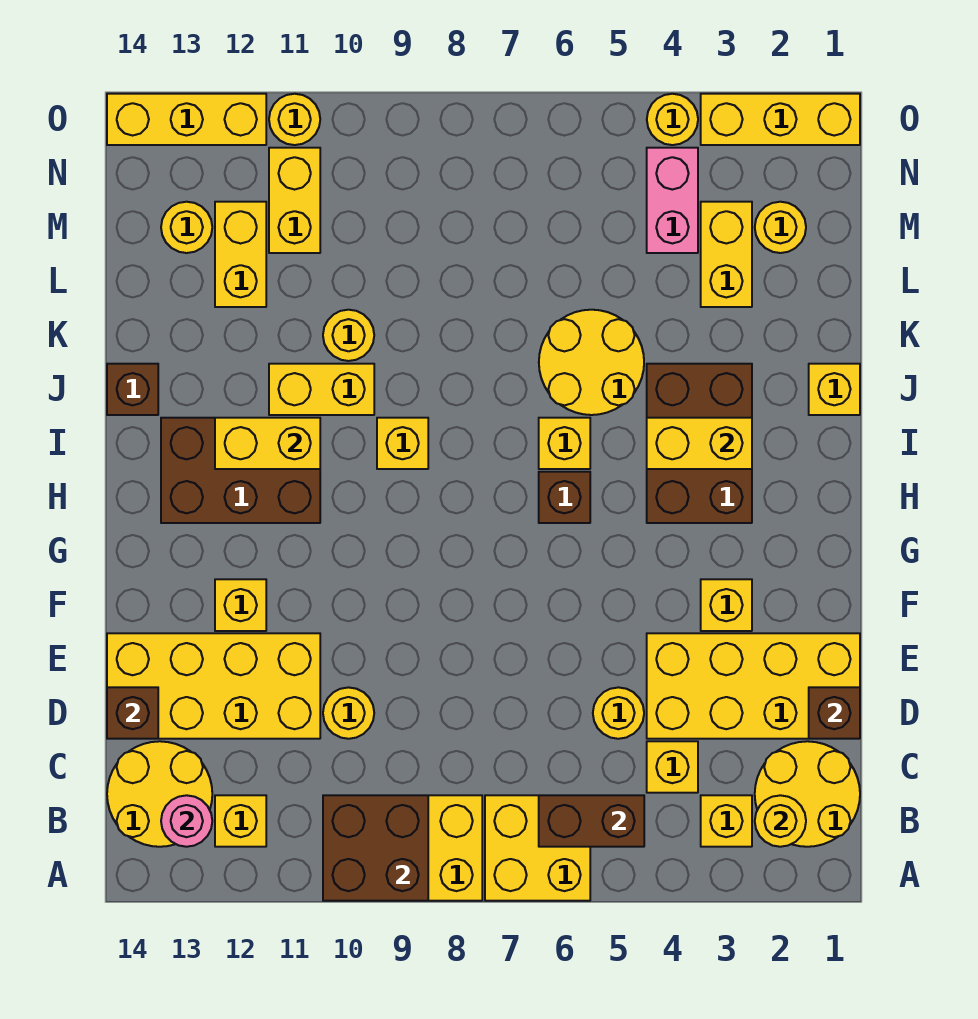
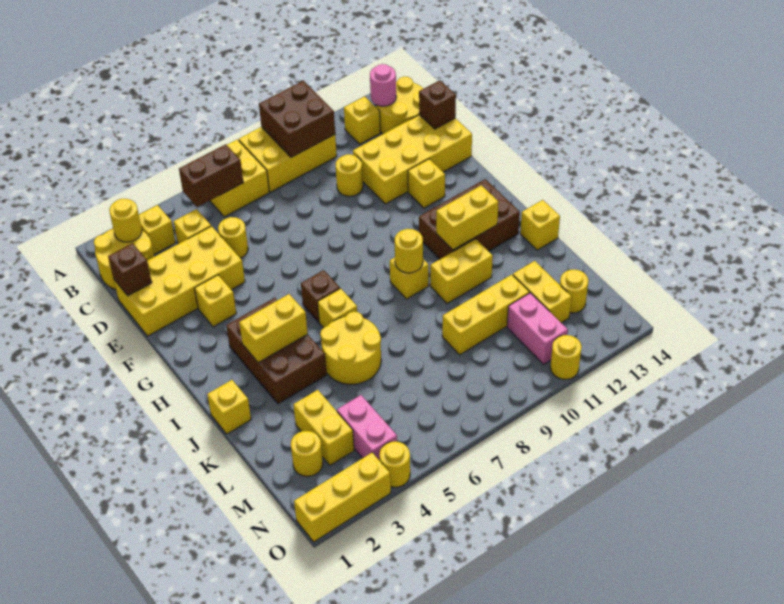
brown 1x1 brick [107,364,158,415] -> yellow 1x1 brick [520,200,560,250]
yellow 1x1 round brick [323,310,374,361] -> yellow 1x1 round brick moved to [395,229,423,273]
yellow 1x2 brick [269,148,320,253] -> pink 1x2 brick [507,293,568,364]
yellow 1x3 brick [107,94,266,145] -> yellow 1x3 brick moved to [442,275,530,355]

